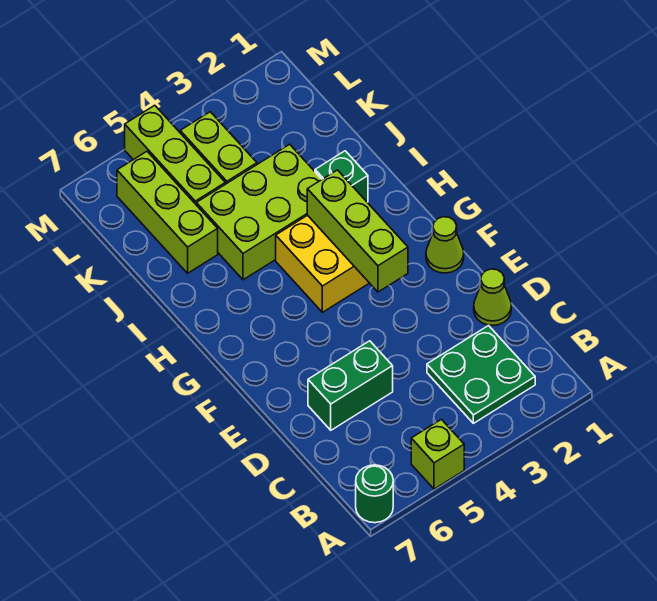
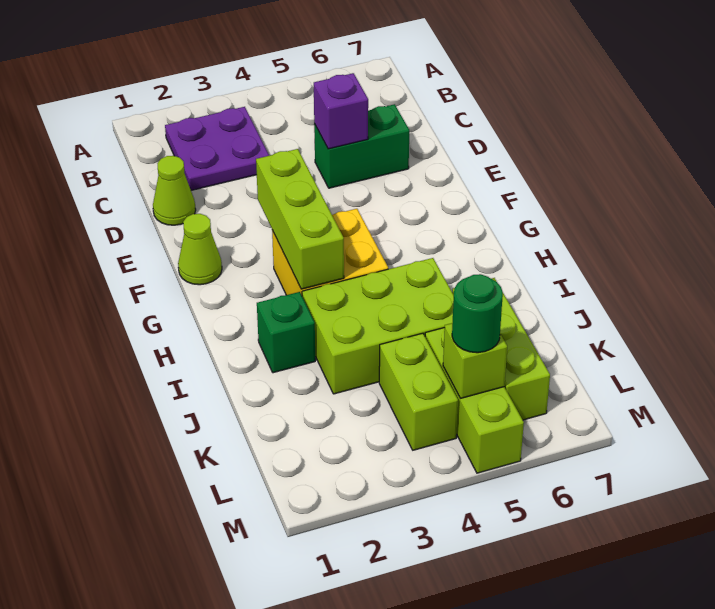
lime 1x1 brick [411,419,464,489] -> lime 1x1 brick moved to [443,323,507,398]
green 1x1 round brick [356,465,393,523] -> green 1x1 round brick moved to [452,274,503,353]
green 2x2 plate [427,326,535,423] -> purple 2x2 plate [165,107,269,190]
none -> purple 1x1 brick [314,73,368,149]

